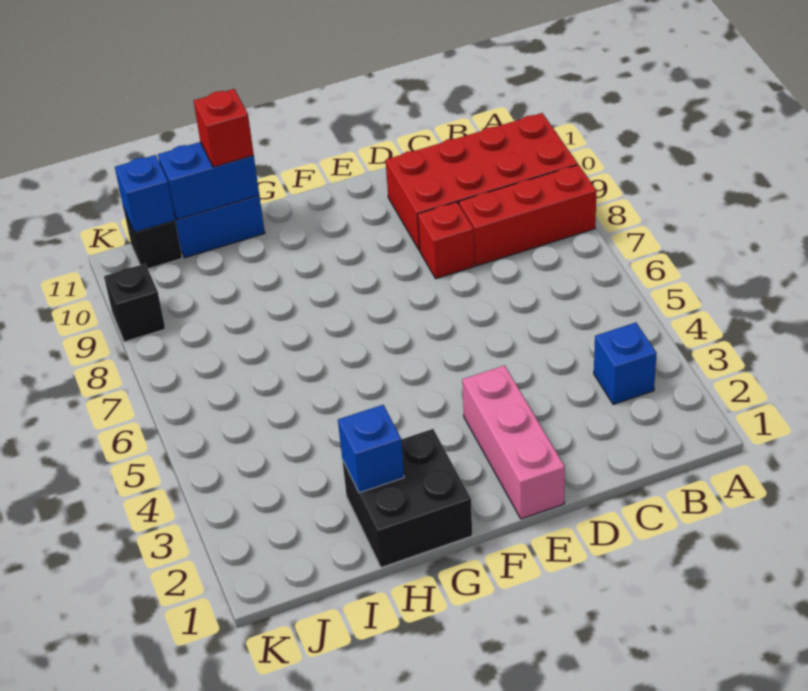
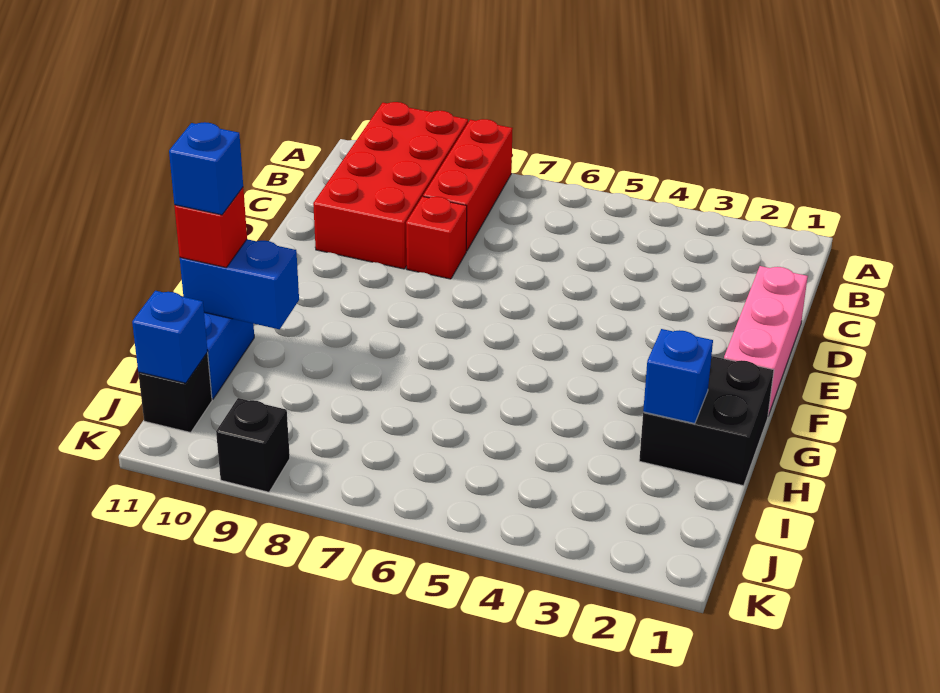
blue 1x1 brick [594,322,657,404] -> blue 1x1 brick moved to [169,122,243,215]
pink 1x3 brick [462,365,565,519] -> pink 1x3 brick turned to [724,266,808,416]
blue 1x2 brick [158,142,259,220] -> blue 1x2 brick turned to [180,239,299,329]

